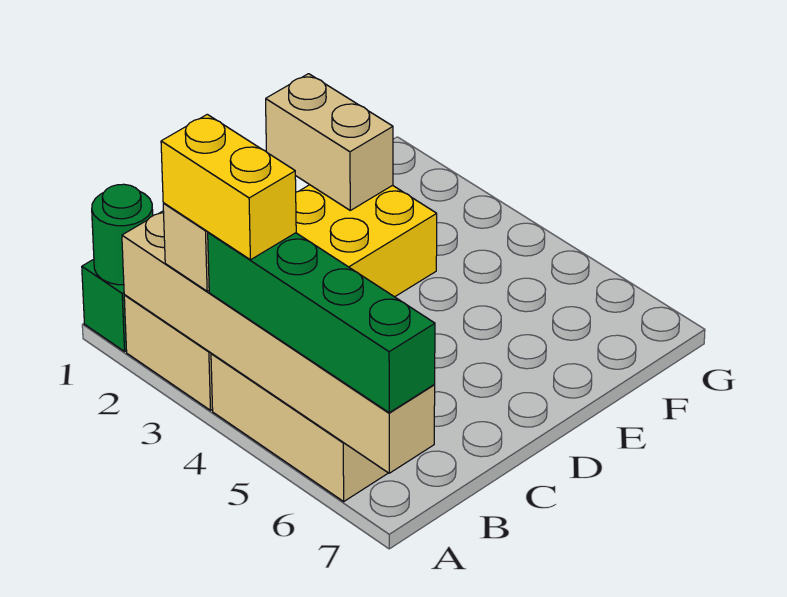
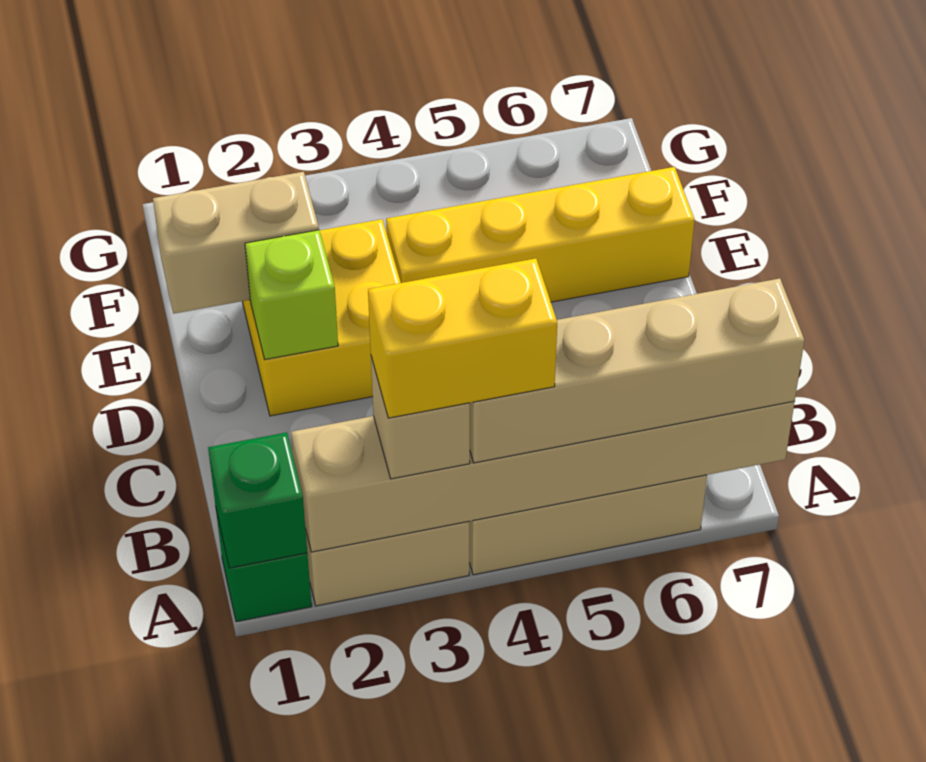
green 1x1 round brick [92,184,153,285] -> green 1x1 brick [208,432,307,568]
green 1x4 brick [208,232,435,413] -> tan 1x4 brick [470,278,804,463]
none -> lime 1x1 brick [245,230,338,360]
none -> yellow 1x4 brick [386,167,695,302]

